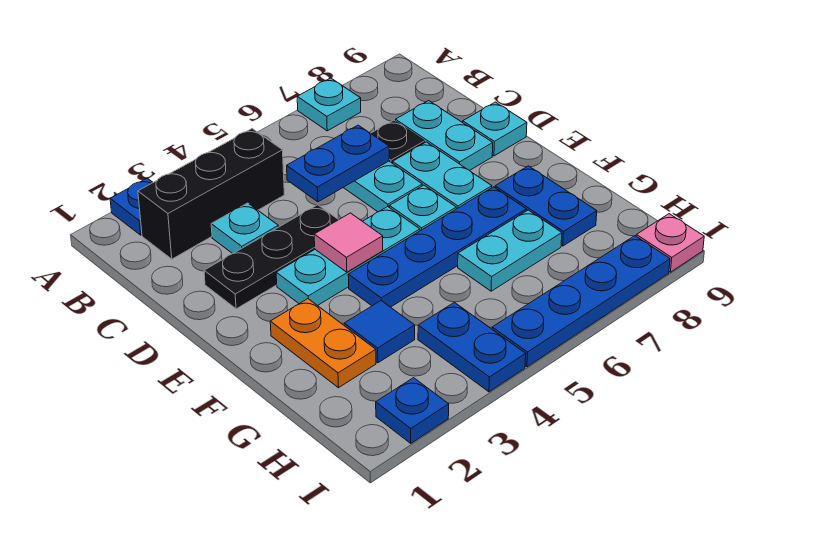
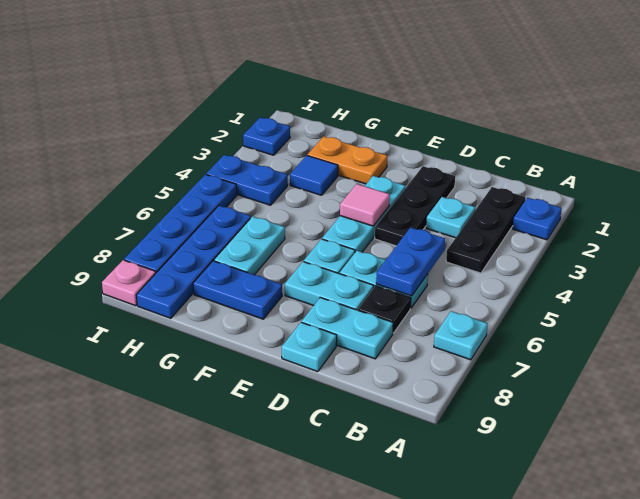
black 1x3 brick [138,129,284,259] -> black 1x3 plate [446,187,526,273]
blue 1x4 plate [348,187,526,307] -> blue 1x4 plate moved to [136,206,251,318]

